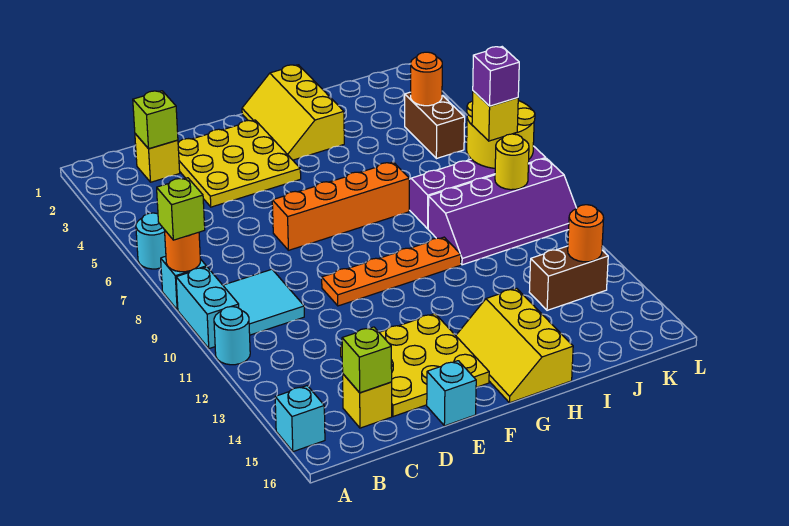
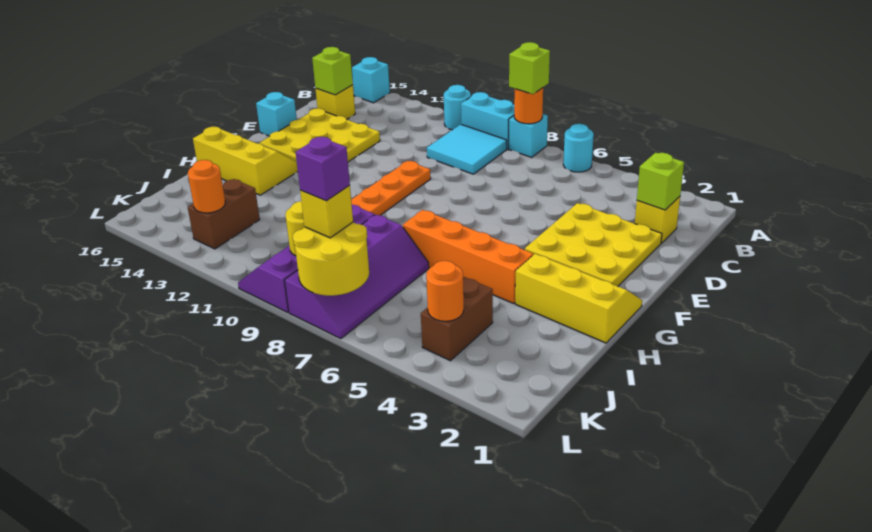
orange 1x4 brick [272,162,409,250] -> orange 1x4 brick turned to [403,210,533,303]
brown 1x2 brick [405,92,465,159] -> brown 1x2 brick turned to [421,277,493,361]

